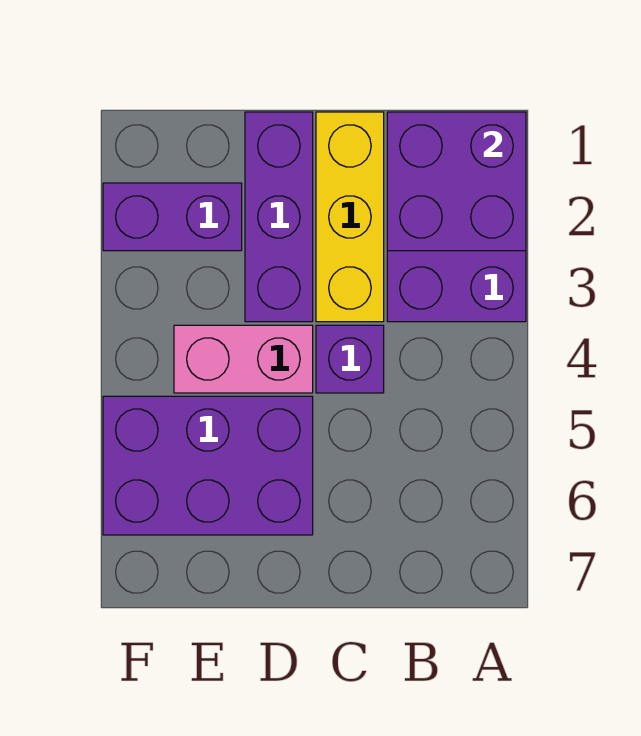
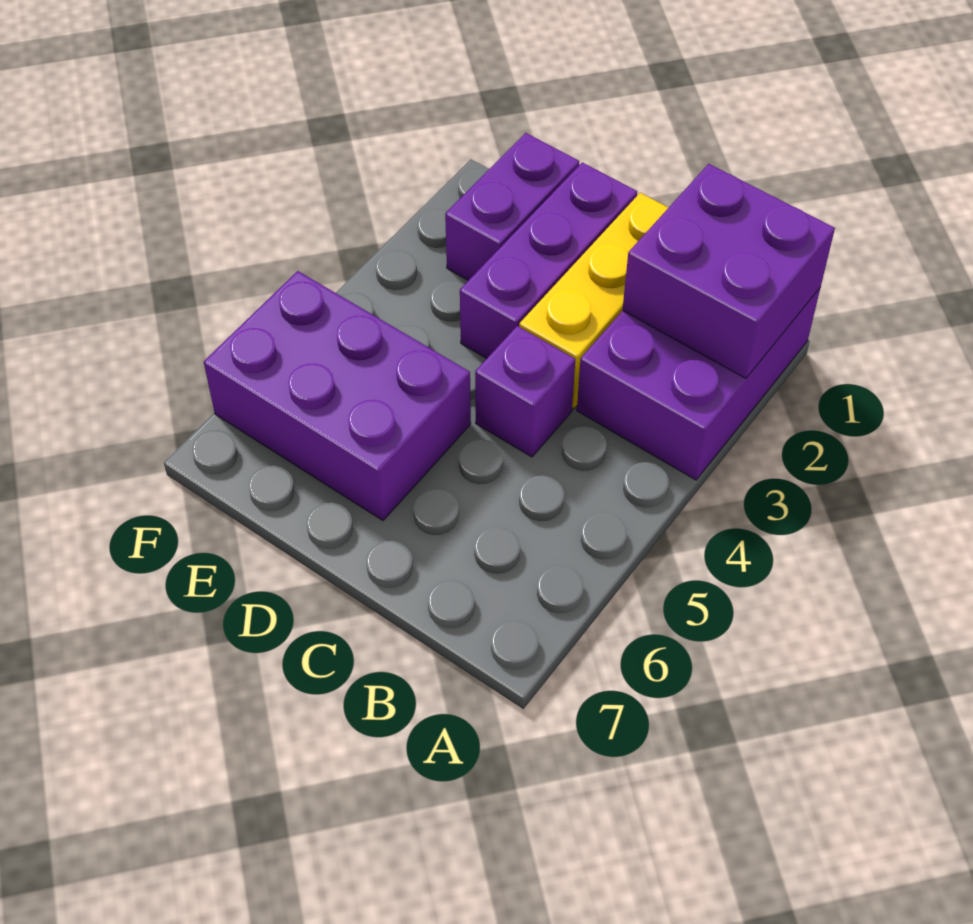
pink 1x2 brick [174,325,313,393] -> none
purple 1x2 brick [103,183,242,251] -> purple 1x2 brick turned to [445,133,579,280]

